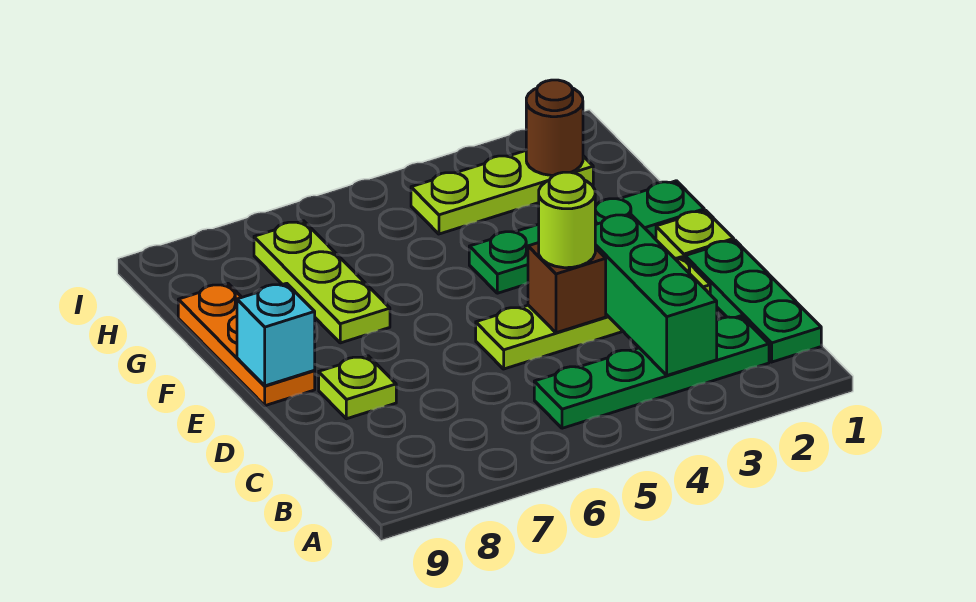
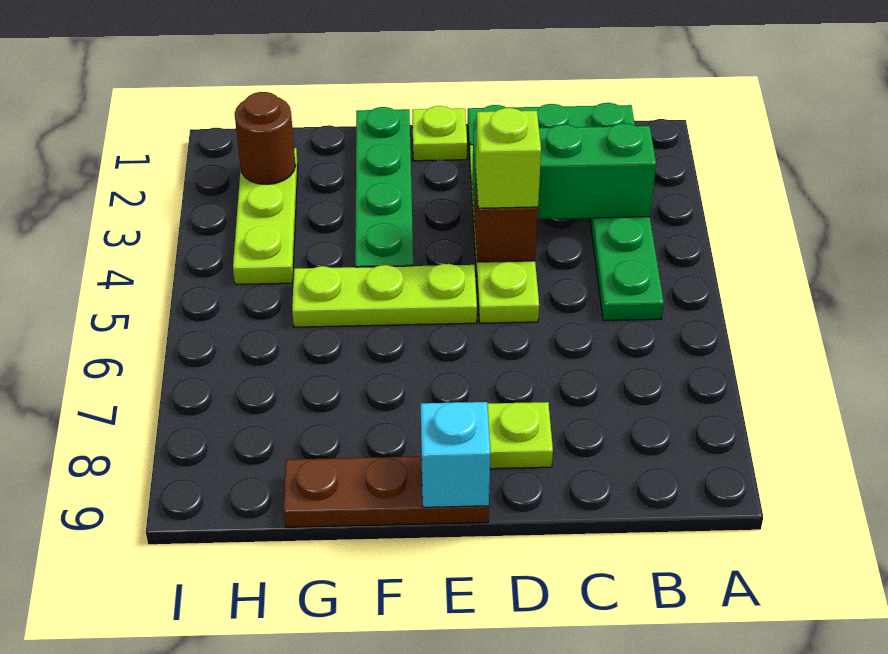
lime 1x1 round brick [539,172,596,268] -> lime 1x1 brick [476,108,541,208]
orange 1x3 plate [178,284,315,406] -> brown 1x3 plate [284,456,489,527]
lime 1x3 plate [254,221,390,343] -> lime 1x3 plate moved to [292,264,477,327]

